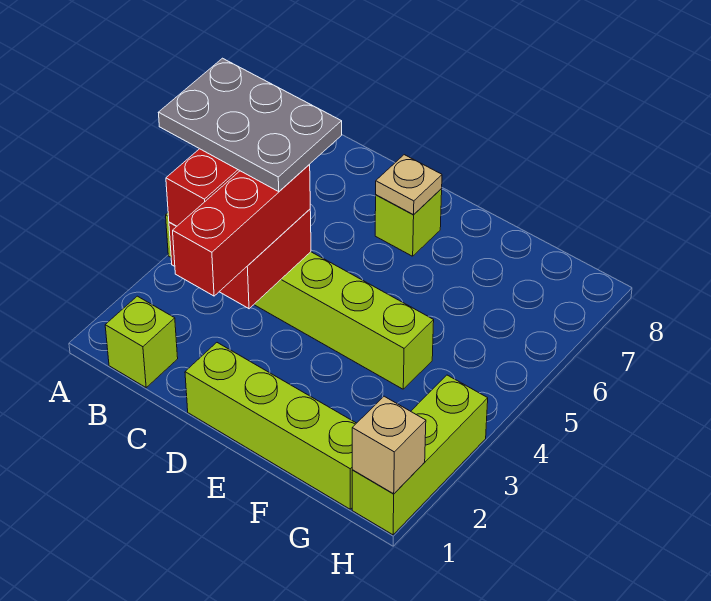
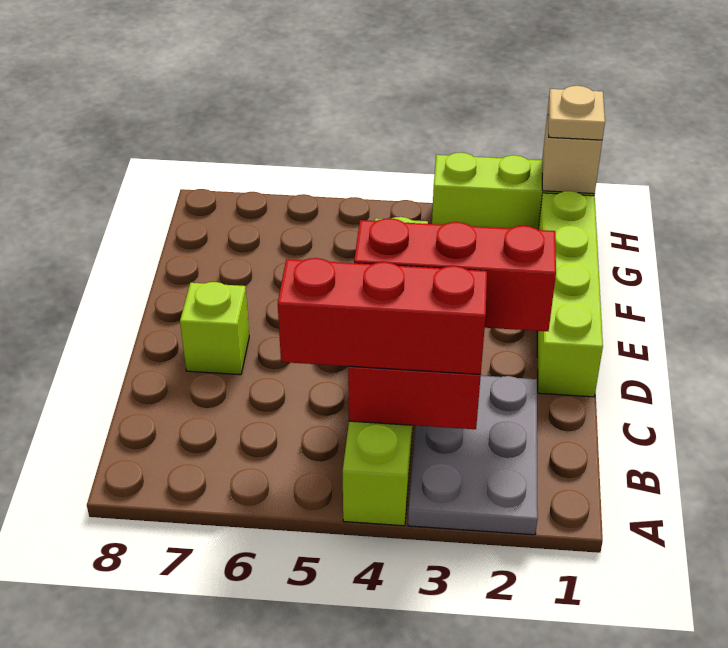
grey 2x3 plate [158,58,342,191] -> grey 2x3 plate moved to [408,376,538,535]
lime 1x1 brick [105,296,178,388] -> none
tan 1x1 plate [376,155,442,215] -> tan 1x1 plate moved to [548,86,605,140]

